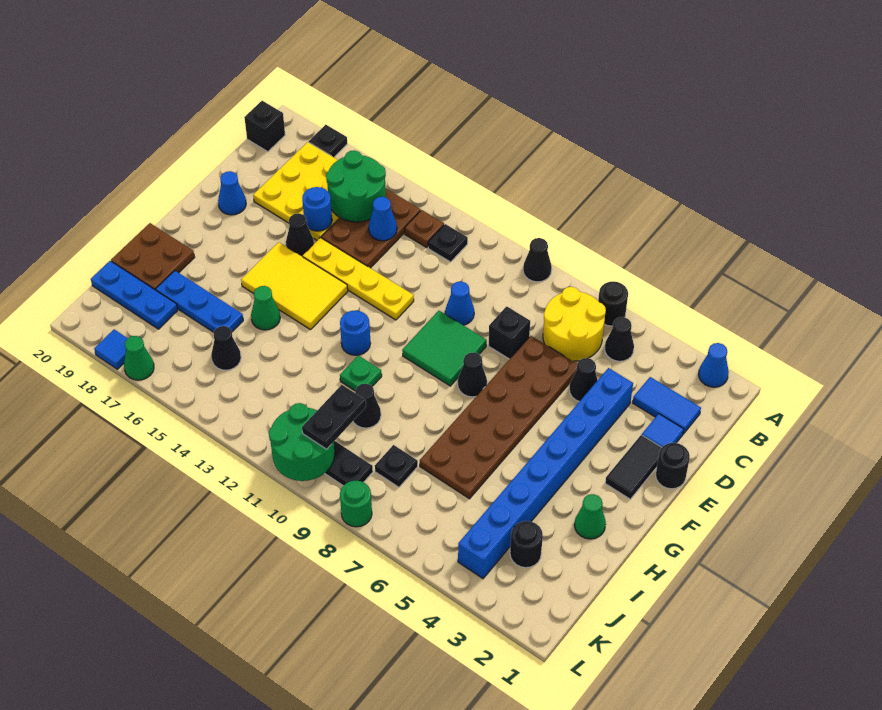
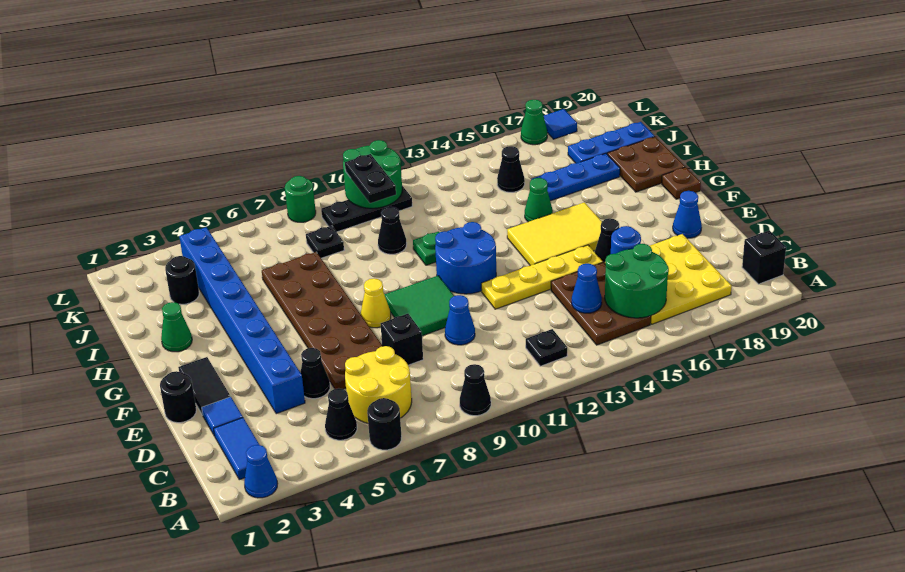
black 1x1 plate [309,125,347,157] -> none
brown 1x1 plate [405,210,444,248] -> brown 1x1 plate moved to [662,167,701,199]
blue 1x2 tile [633,377,701,434] -> blue 1x2 tile turned to [214,418,259,480]
black 1x1 cone [458,352,487,397] -> yellow 1x1 cone [361,278,391,328]
blue 1x1 round brick [340,310,370,355] -> blue 2x2 round brick [435,222,496,294]

